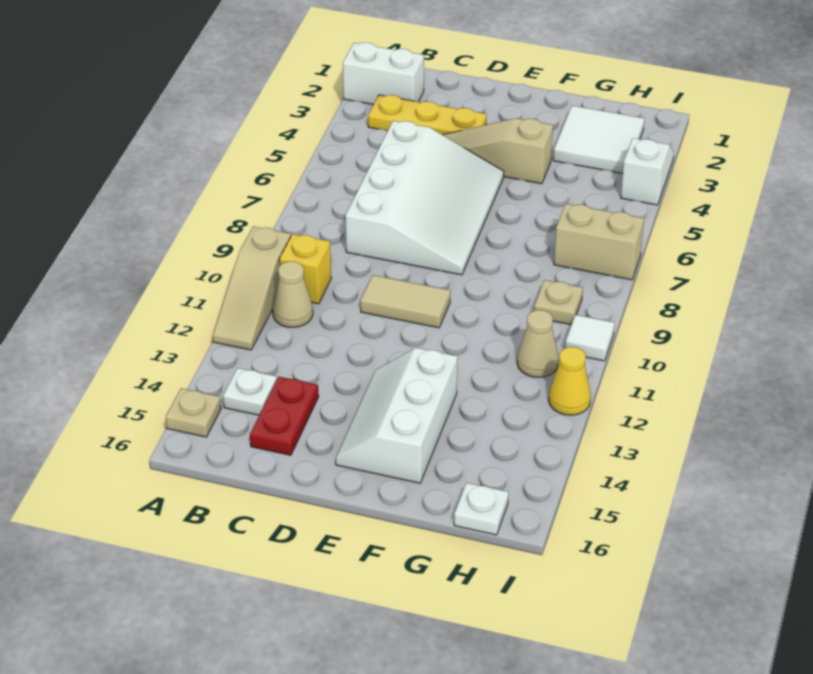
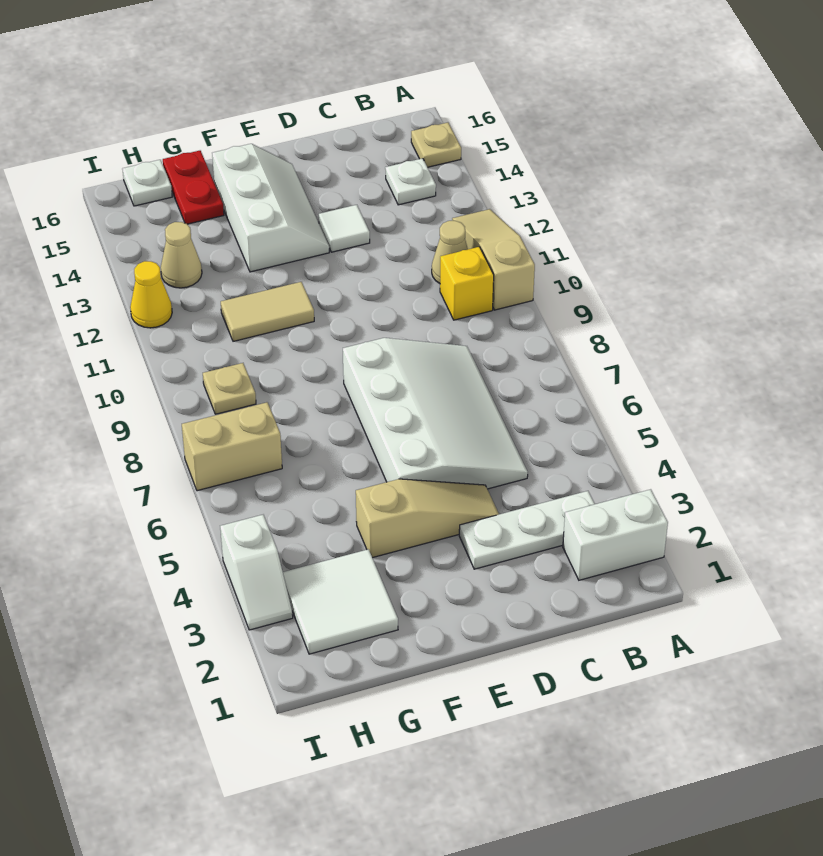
yellow 1x3 plate [368,95,487,135] -> white 1x3 plate [459,491,595,569]
white 3x4 slope [345,121,504,275] -> white 3x4 slope turned to [343,338,528,489]
red 1x2 plate [250,377,319,455] -> red 1x2 plate moved to [163,151,224,224]
tan 1x2 tile [360,275,451,328] -> tan 1x2 tile moved to [221,282,314,341]
tan 1x1 cone [517,310,558,377] -> tan 1x1 cone moved to [161,222,202,288]
white 1x1 tile [565,315,615,361] -> white 1x1 tile moved to [319,205,370,252]

